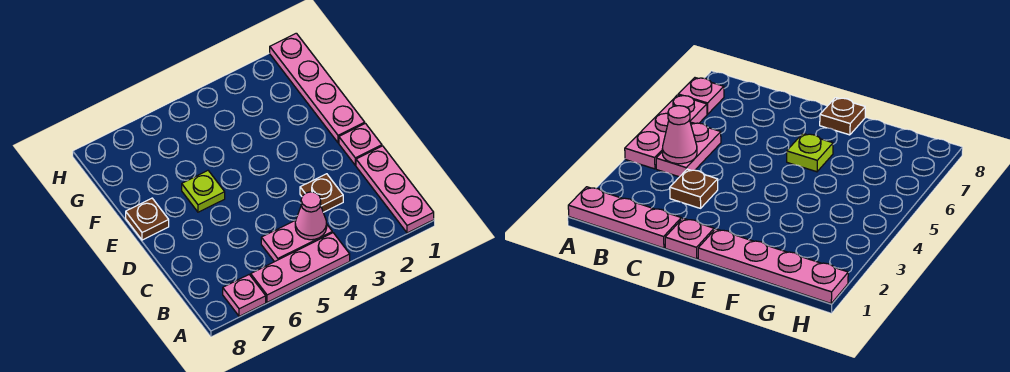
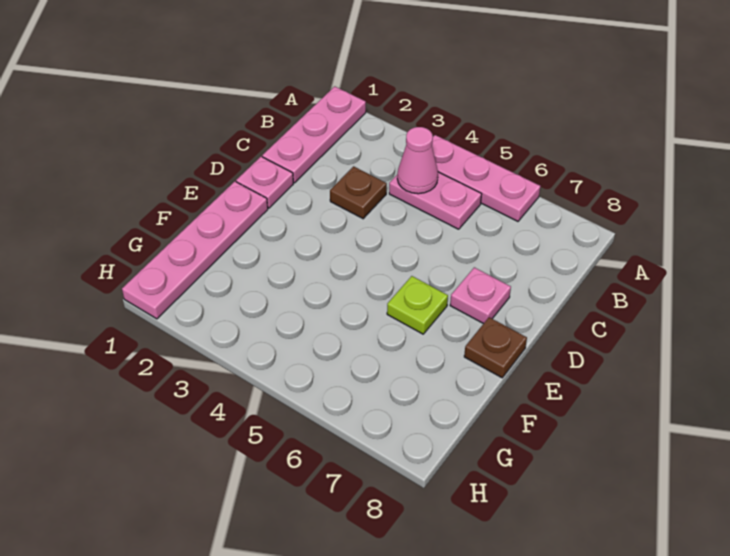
pink 1x1 plate [223,275,266,316] -> pink 1x1 plate moved to [450,267,511,324]

